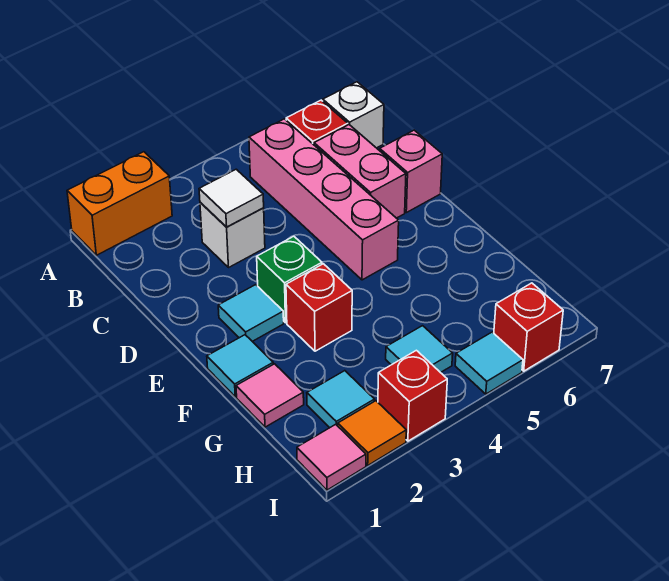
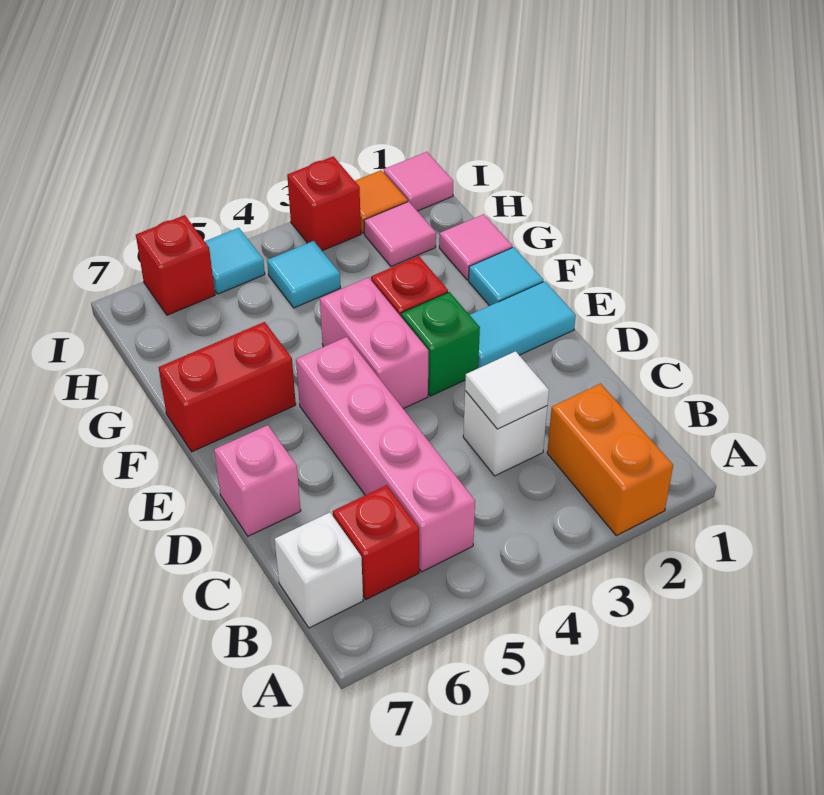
orange 1x2 brick [67,152,172,255] -> orange 1x2 brick turned to [547,384,673,536]
pink 1x2 brick [314,125,406,218] -> pink 1x2 brick moved to [320,278,428,409]
cyan 1x1 tile [218,285,284,341] -> cyan 1x2 tile [470,281,576,368]
none -> red 1x2 brick [159,322,296,452]
cyan 1x1 tile [307,371,375,428] -> pink 1x1 tile [364,202,436,266]

